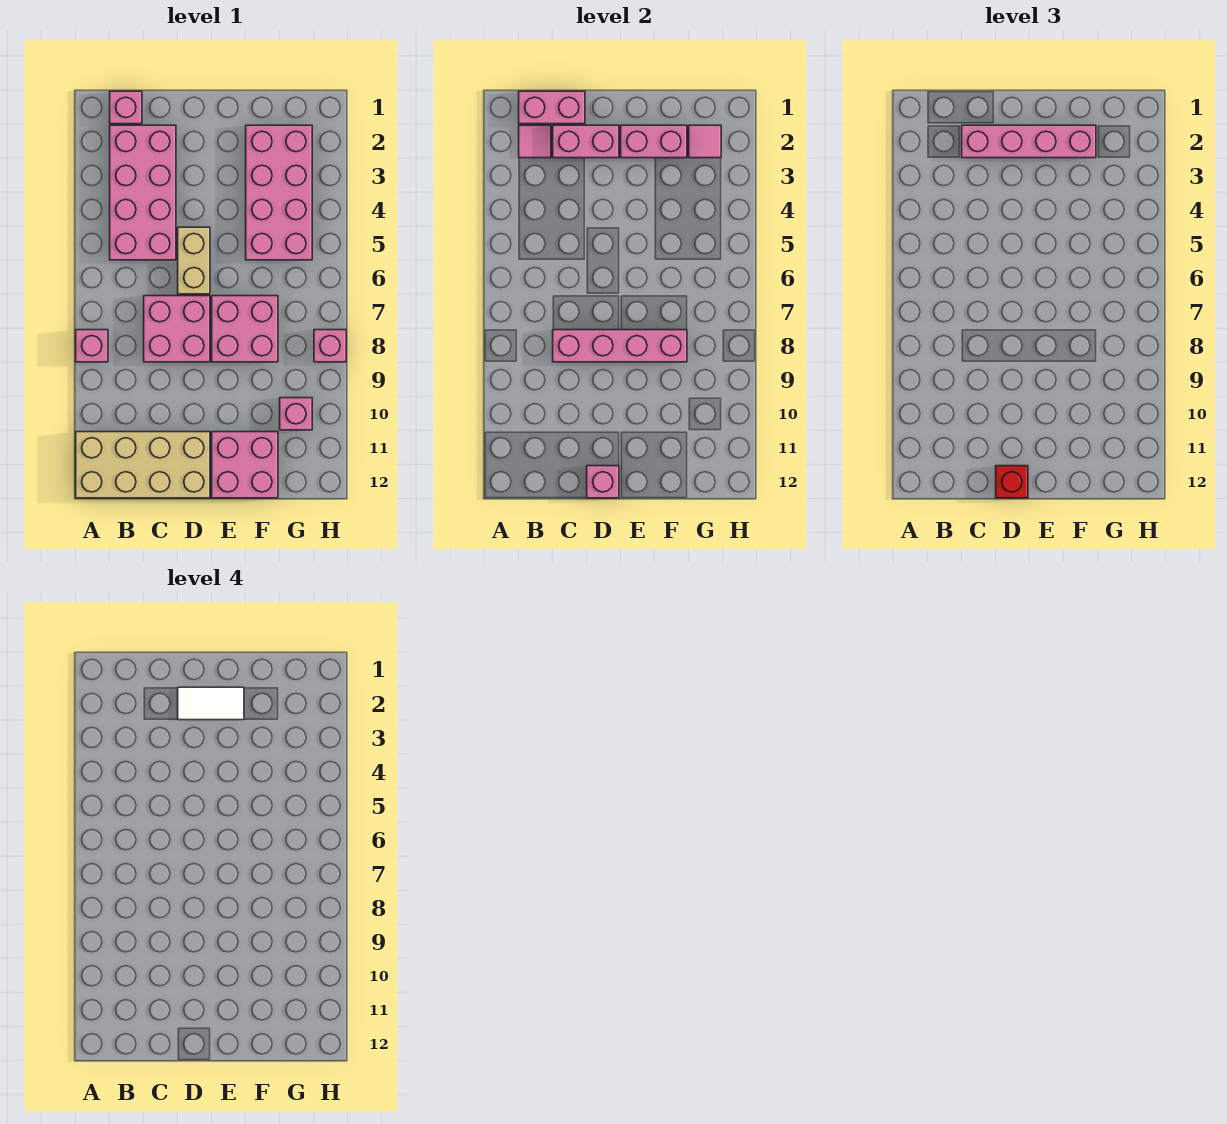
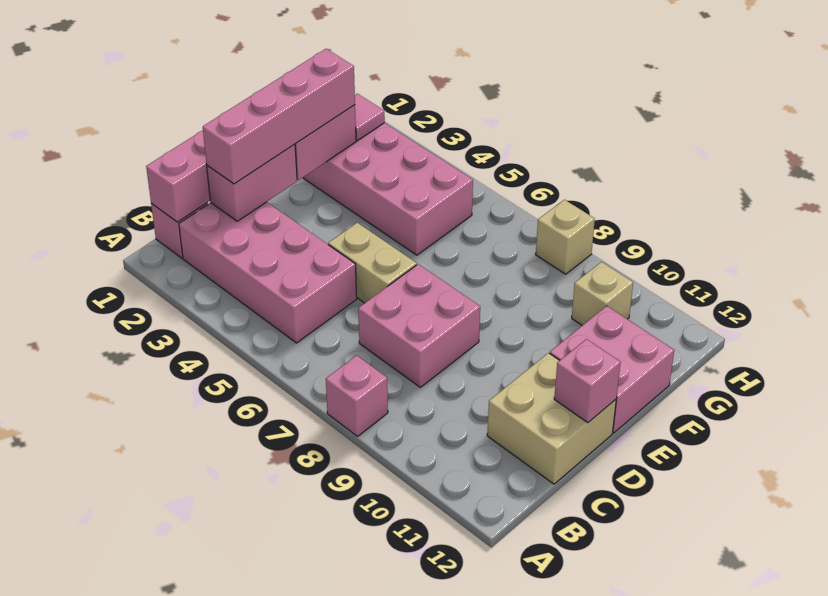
tan 2x4 brick [76,432,210,498] -> tan 2x2 brick [487,353,616,484]
pink 1x1 tile [519,125,551,158] -> none
pink 1x4 brick [553,330,687,362] -> none
white 1x2 tile [178,687,244,720] -> none
red 1x1 brick [996,466,1028,498] -> none
pink 2x2 brick [212,296,278,362] -> none
pink 1x1 brick [280,398,312,430] -> tan 1x1 brick [572,262,633,325]
pink 1x1 brick [314,330,346,362] -> tan 1x1 brick [536,200,595,274]

